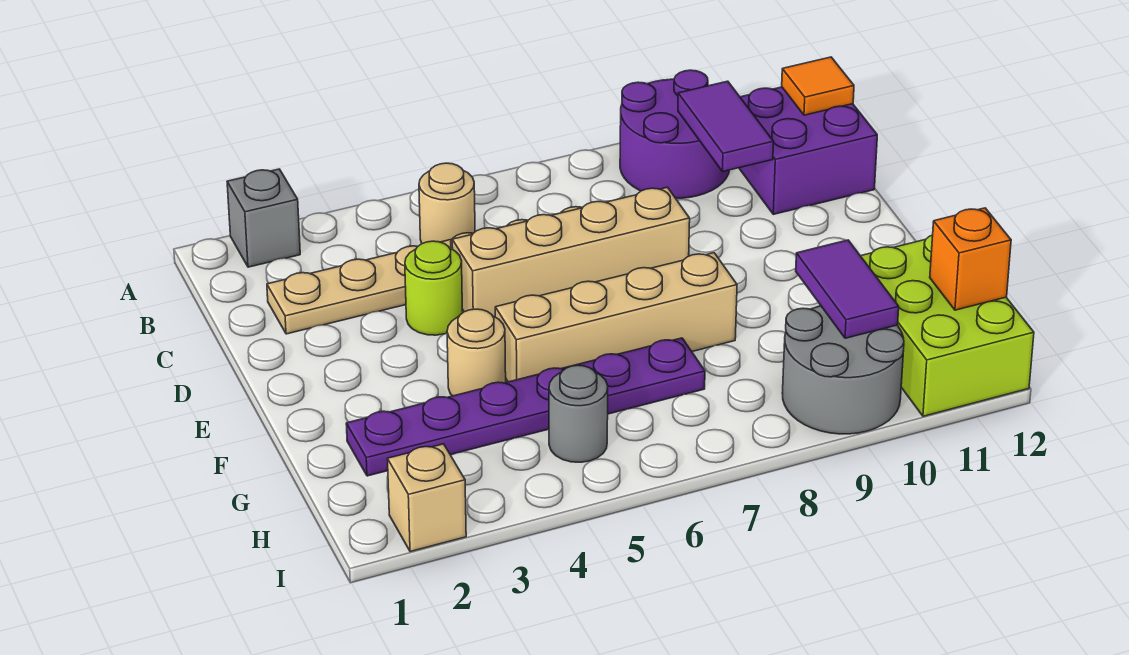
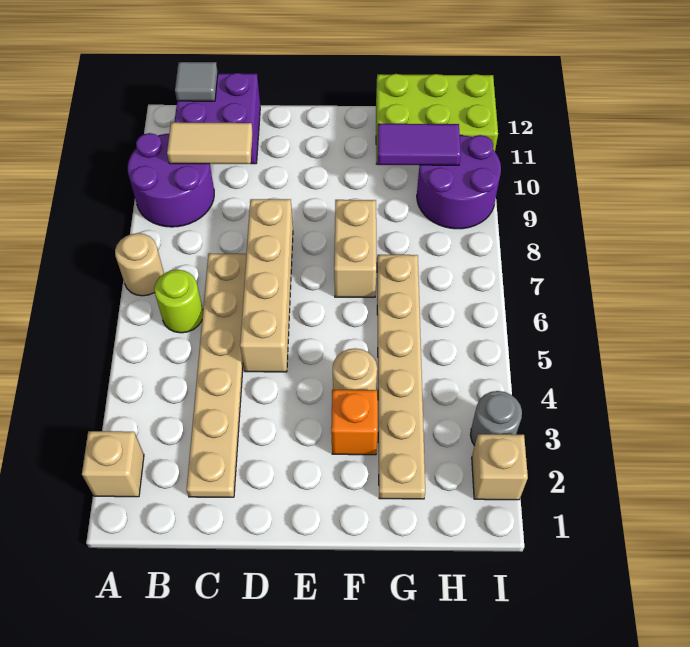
grey 1x1 brick [227,169,300,267] -> tan 1x1 brick [82,431,144,497]
tan 1x1 round brick [419,163,475,244] -> tan 1x1 round brick moved to [115,233,164,296]
purple 1x2 tile [678,81,774,172] -> tan 1x2 tile [167,122,253,164]
orange 1x1 tile [782,57,854,115] -> grey 1x1 tile [175,62,218,101]
lime 1x1 round brick [405,241,463,335] -> lime 1x1 round brick moved to [154,270,203,333]
tan 1x4 brick [495,253,737,382] -> tan 1x2 brick [334,200,377,297]
purple 1x6 plate [346,338,705,476] -> tan 1x6 plate [377,255,425,499]
grey 1x1 round brick [549,365,608,462] -> grey 1x1 round brick moved to [471,391,522,446]
grey 2x2 round brick [782,306,904,434] -> purple 2x2 round brick [417,135,501,229]
orange 1x1 brick [930,208,1011,310] -> orange 1x1 brick moved to [331,390,378,455]

